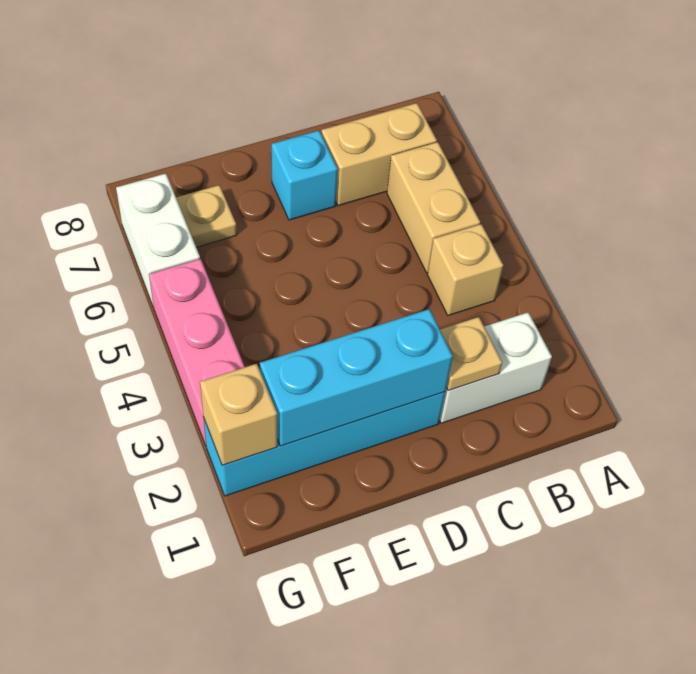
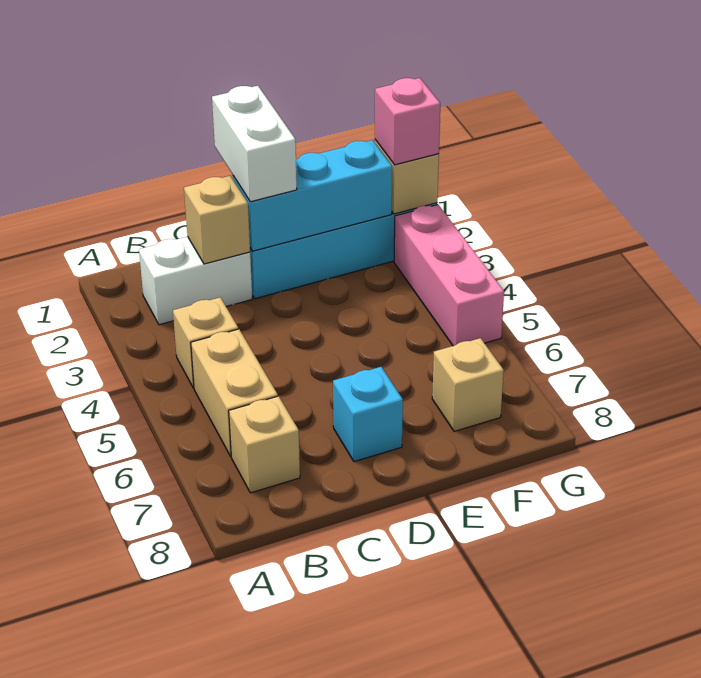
tan 1x2 brick [322,103,437,206] -> tan 1x1 brick [229,396,300,493]
tan 1x1 plate [440,317,502,391] -> tan 1x1 brick [184,176,250,264]
tan 1x1 plate [176,185,237,247] -> tan 1x1 brick [432,338,504,431]
none -> pink 1x1 brick [375,78,440,165]
white 1x2 brick [116,173,200,307] -> white 1x2 brick moved to [212,86,297,202]

